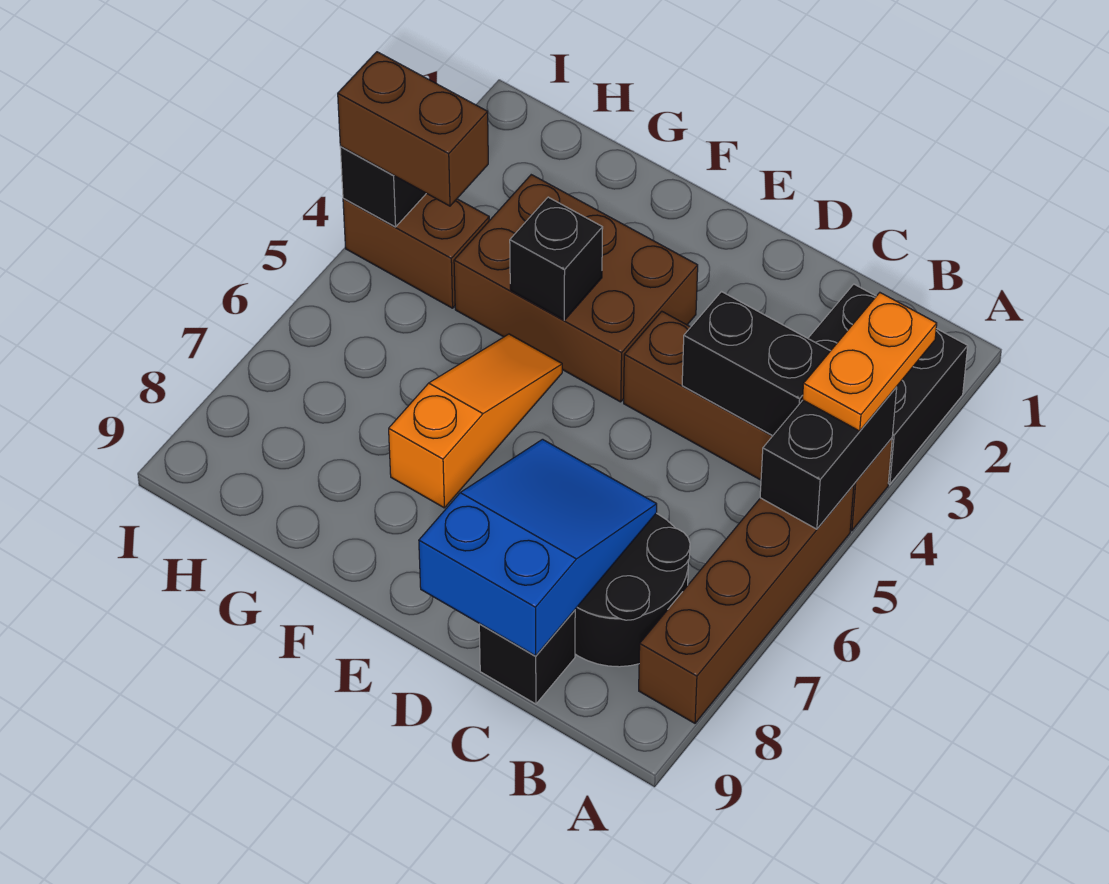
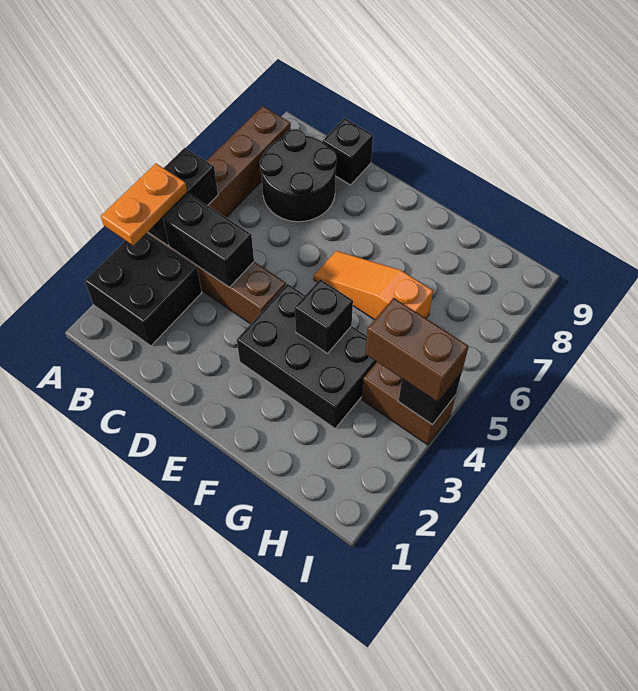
blue 2x3 slope [419,439,657,656] -> none
brown 2x3 brick [454,175,698,402] -> black 2x3 brick [237,284,377,428]
orange 1x3 slope [389,334,562,508] -> orange 1x3 slope turned to [314,251,433,320]

